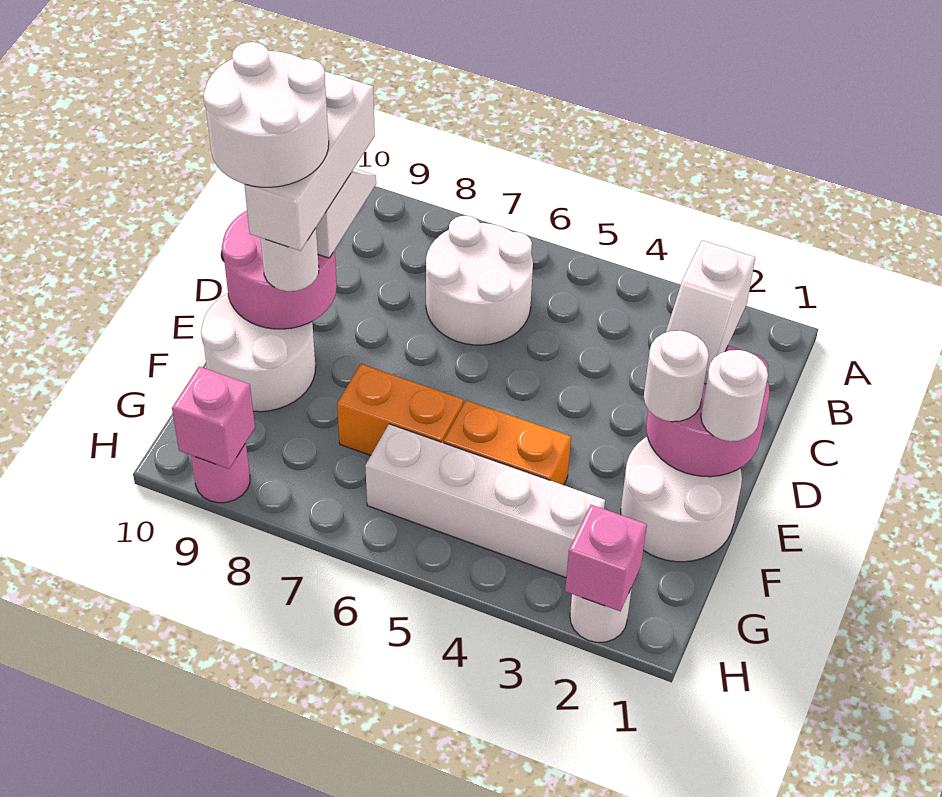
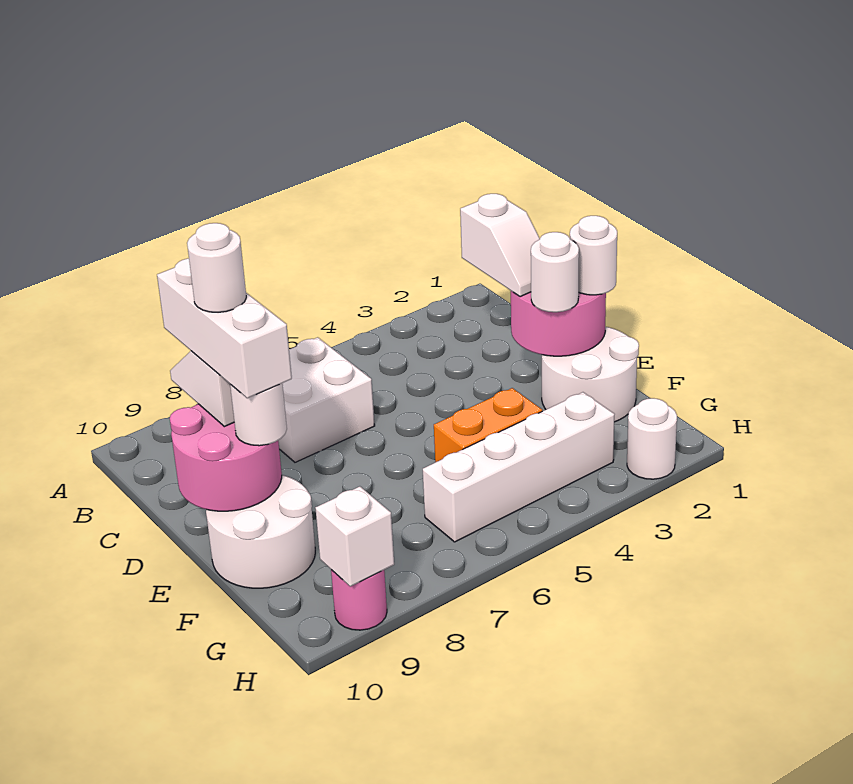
white 2x2 round brick [426,216,533,345] -> white 2x2 brick [278,337,375,462]
white 2x2 round brick [203,42,329,187] -> white 1x1 round brick [187,223,246,312]
orange 1x2 brick [337,364,463,455] -> none
pink 1x1 brick [565,505,647,611] -> none
pink 1x1 brick [172,367,255,469] -> white 1x1 brick [315,486,394,587]

